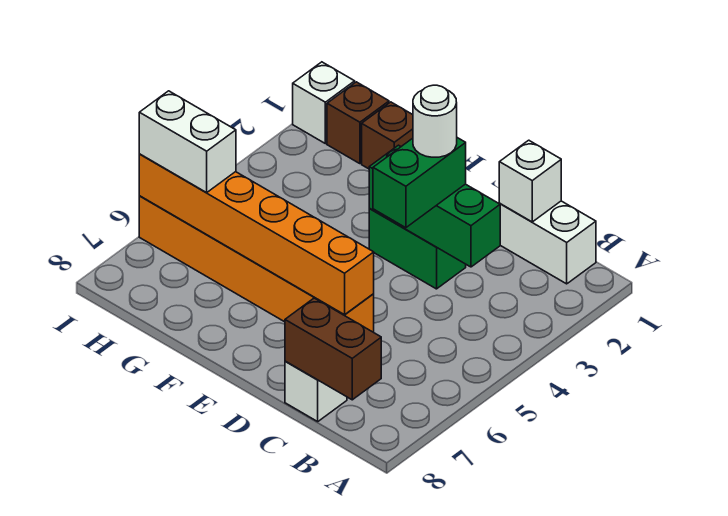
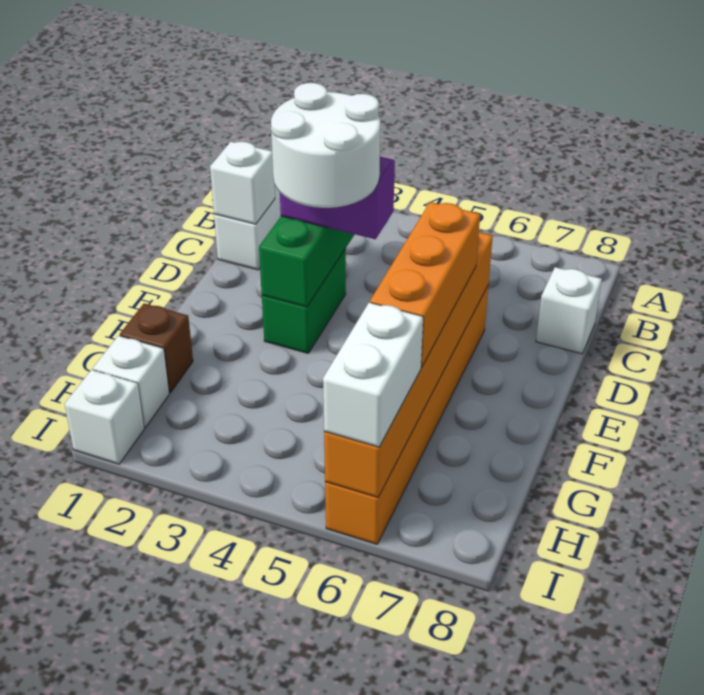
brown 1x2 brick [285,298,381,400] -> none
green 1x2 brick [373,138,466,228] -> purple 1x2 brick [280,157,395,239]
white 1x1 round brick [413,85,457,157] -> white 2x2 round brick [271,83,380,208]
none -> orange 1x3 brick [370,202,480,368]
brown 1x1 brick [327,82,389,164] -> white 1x1 brick [93,336,169,428]

